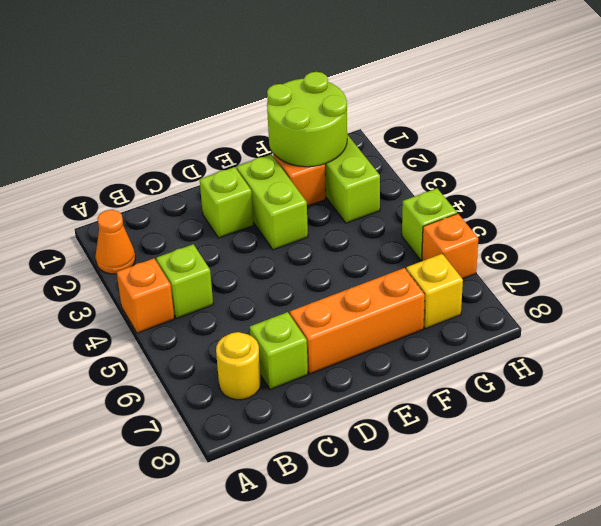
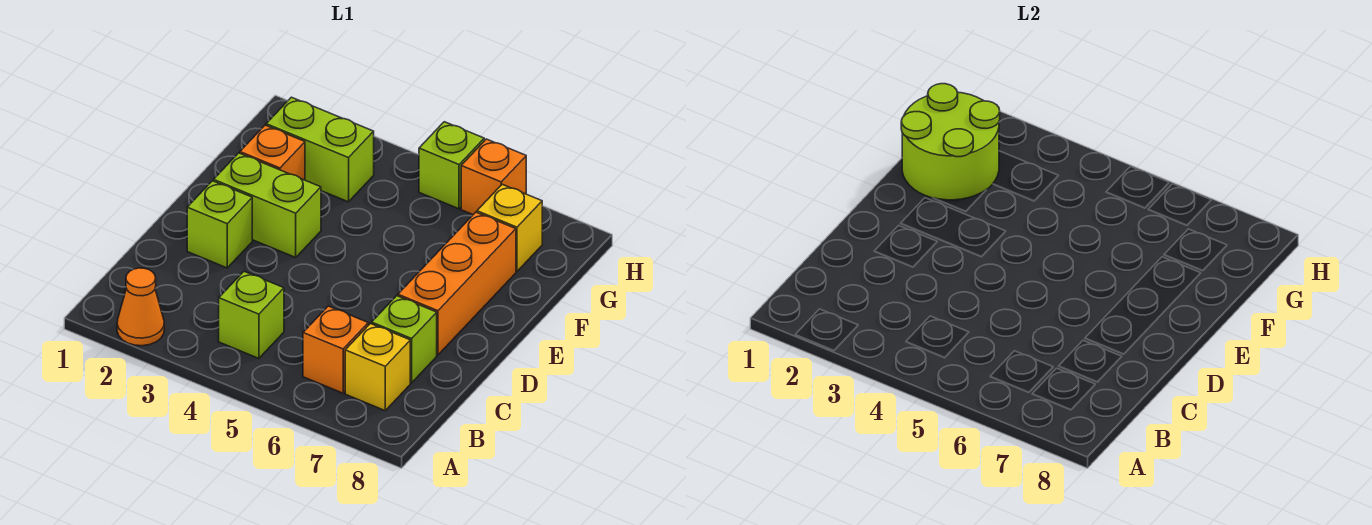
orange 1x1 brick [117,258,174,333] -> orange 1x1 brick moved to [303,306,368,393]
yellow 1x1 round brick [216,332,261,400] -> yellow 1x1 brick [345,324,410,410]

